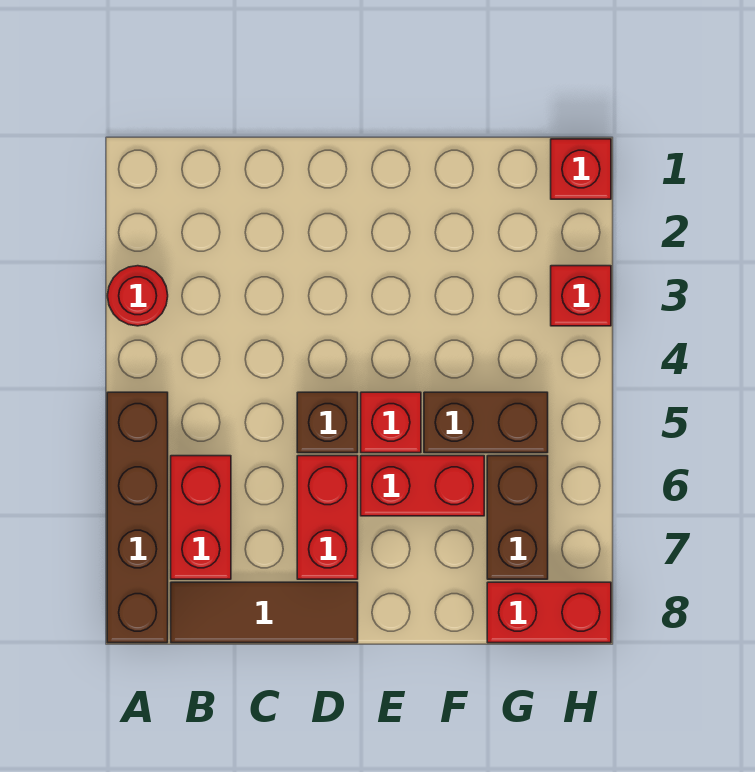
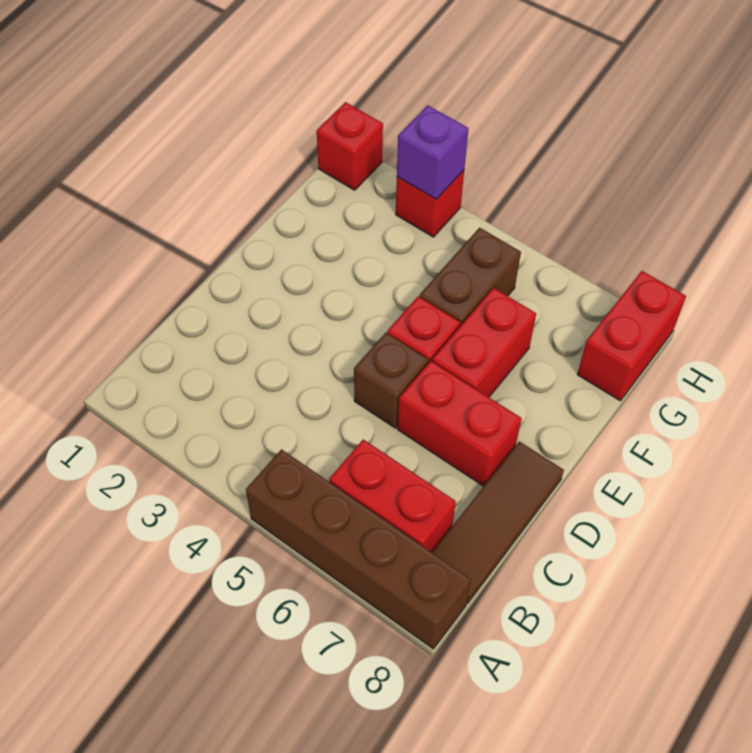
red 1x1 round brick [108,266,168,326] -> none
brown 1x2 brick [487,456,548,579] -> none
none -> purple 1x1 brick [397,105,469,199]

